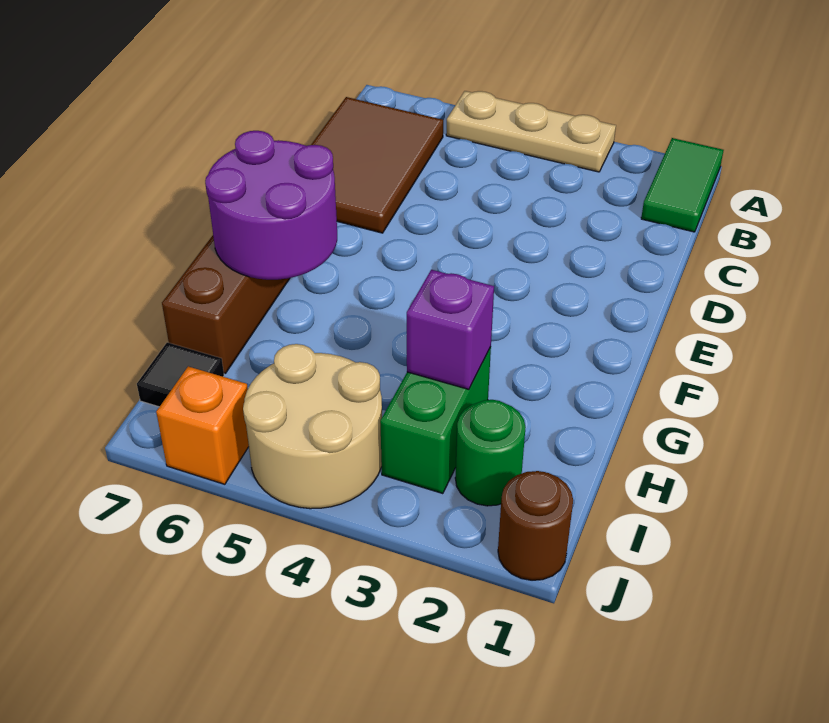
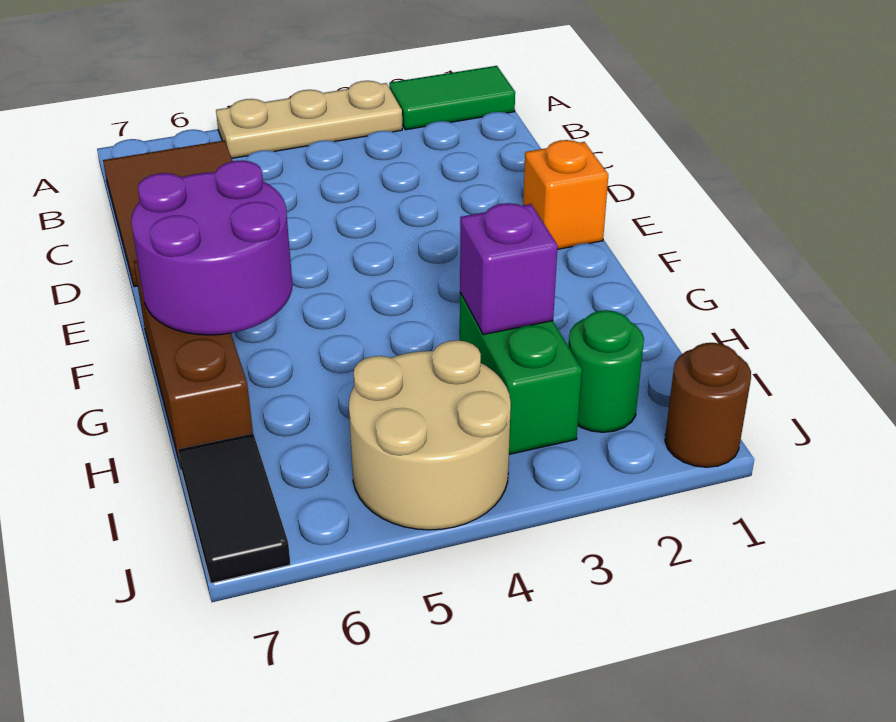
green 1x2 tile [641,138,724,232] -> green 1x2 tile turned to [389,66,515,130]
black 1x1 tile [137,342,224,407] -> black 1x2 tile [178,434,291,583]
orange 1x1 brick [156,366,249,484] -> orange 1x1 brick moved to [523,140,608,249]

